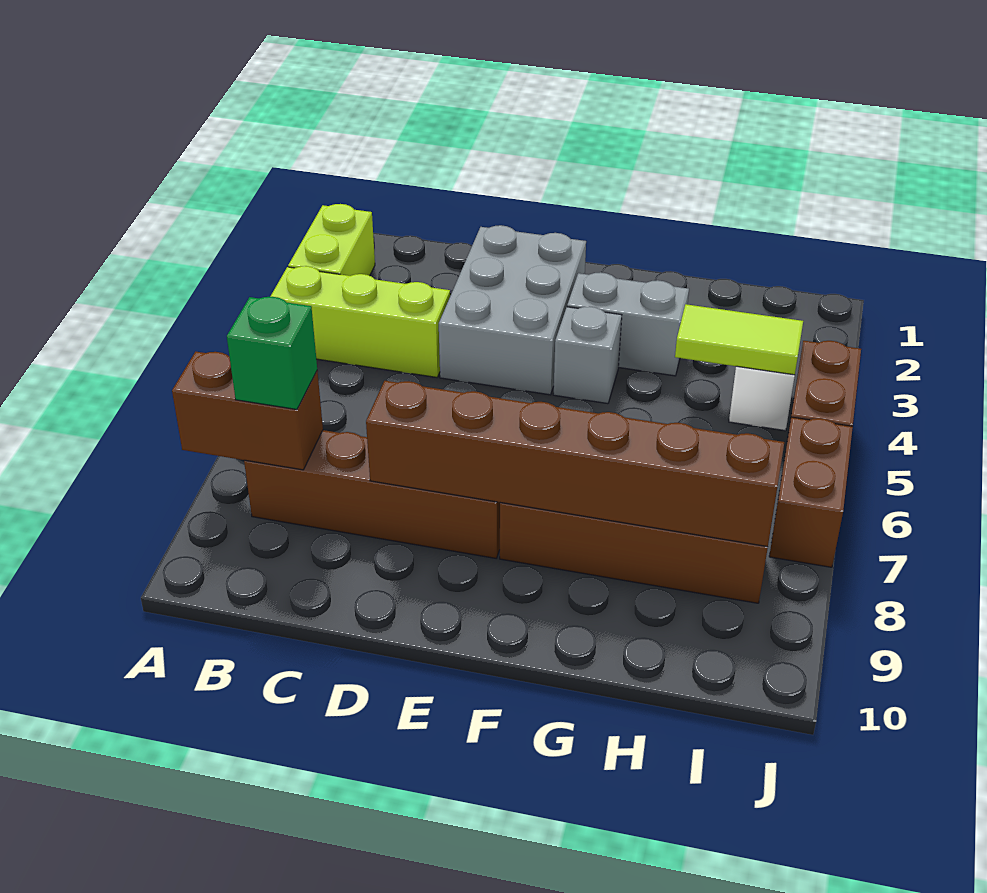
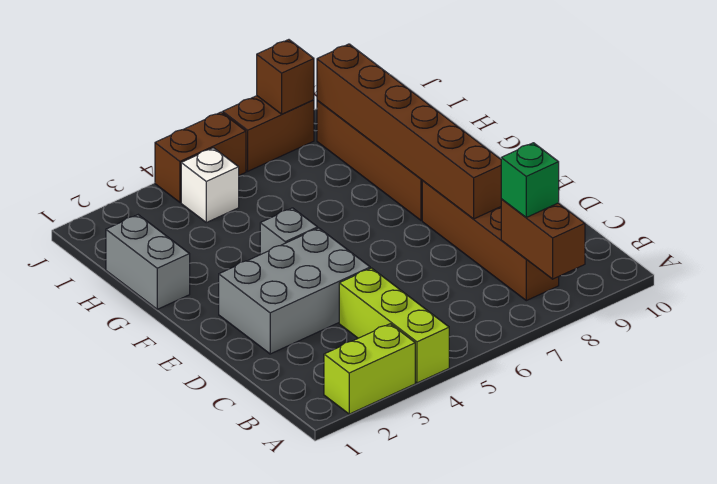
grey 1x2 brick [567,272,689,376] -> grey 1x2 brick moved to [106,215,190,309]
lime 1x2 tile [675,304,803,375] -> none
none -> brown 1x1 brick [257,40,314,114]

